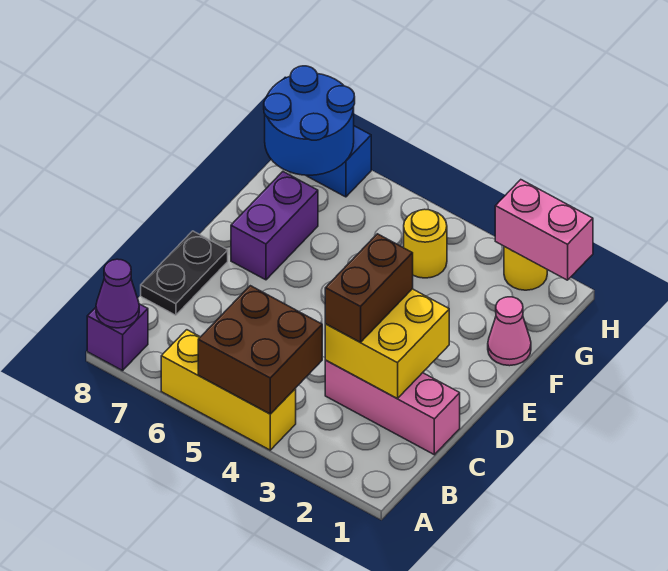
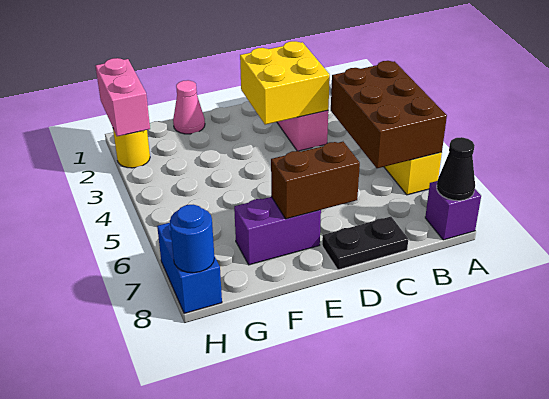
brown 2x2 brick [198,286,322,414] -> brown 2x3 brick [331,61,447,168]
purple 1x1 cone [96,259,139,328] -> black 1x1 cone [437,137,475,201]
brown 1x2 brick [325,234,413,342] -> brown 1x2 brick moved to [271,142,360,219]
yellow 1x1 round brick [404,209,447,278] -> none
blue 2x2 round brick [264,66,355,175] -> blue 1x1 round brick [170,205,214,273]

